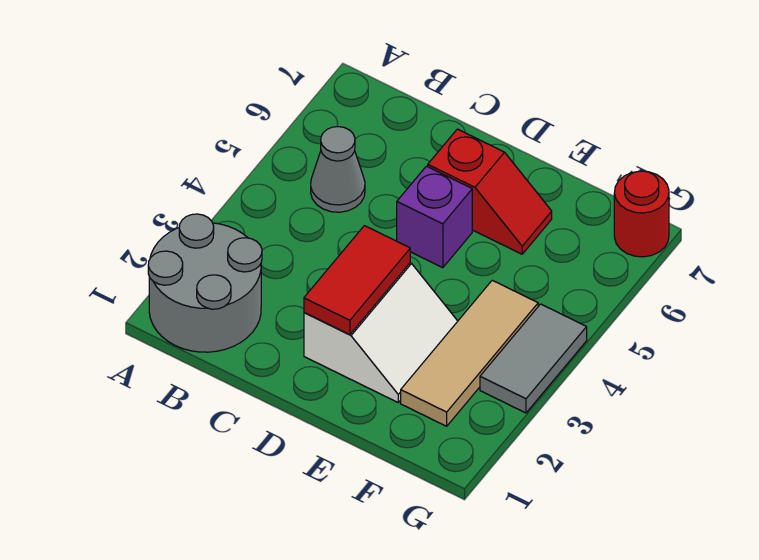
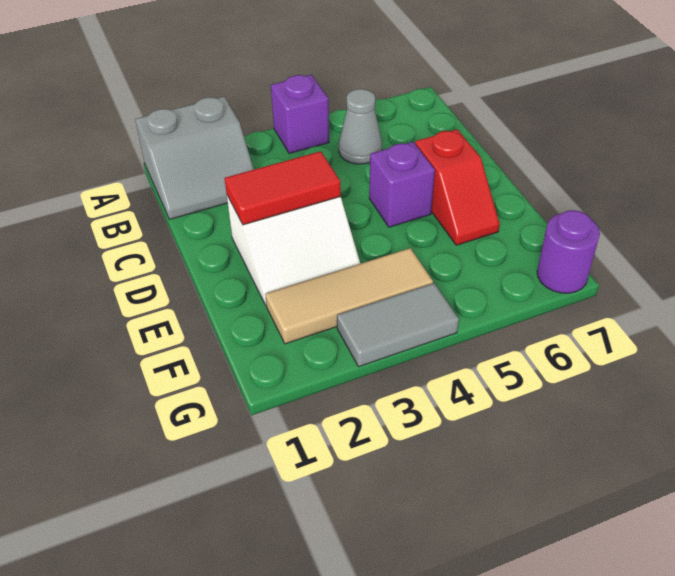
grey 2x2 round brick [148,214,262,352] -> grey 2x2 slope [135,96,254,219]
none -> purple 1x1 brick [271,75,329,154]
red 1x1 round brick [614,171,669,257] -> purple 1x1 round brick [537,210,600,293]

